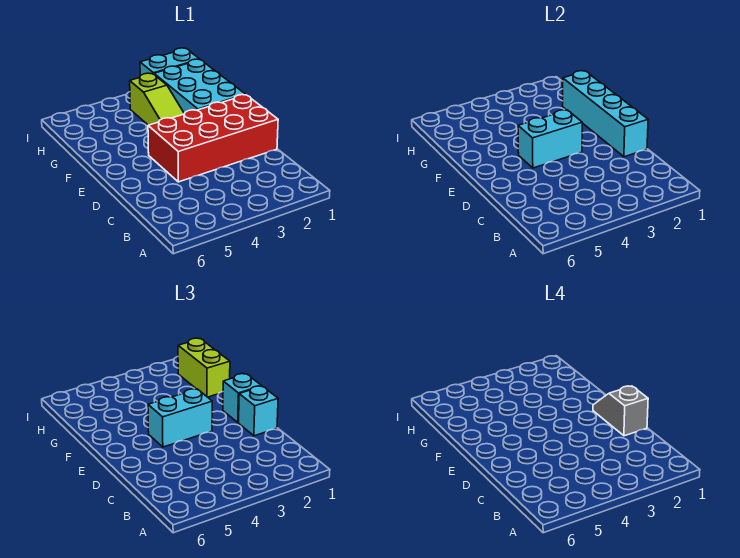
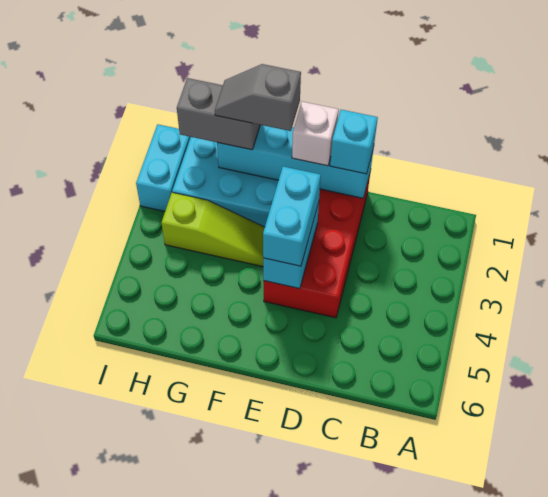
grey 1x2 slope [593,386,648,436] -> grey 1x2 slope moved to [215,64,301,131]
cyan 1x1 brick [223,374,261,423] -> white 1x1 brick [292,102,339,166]
lime 1x2 brick [178,338,230,397] -> grey 1x2 brick [177,78,260,150]

